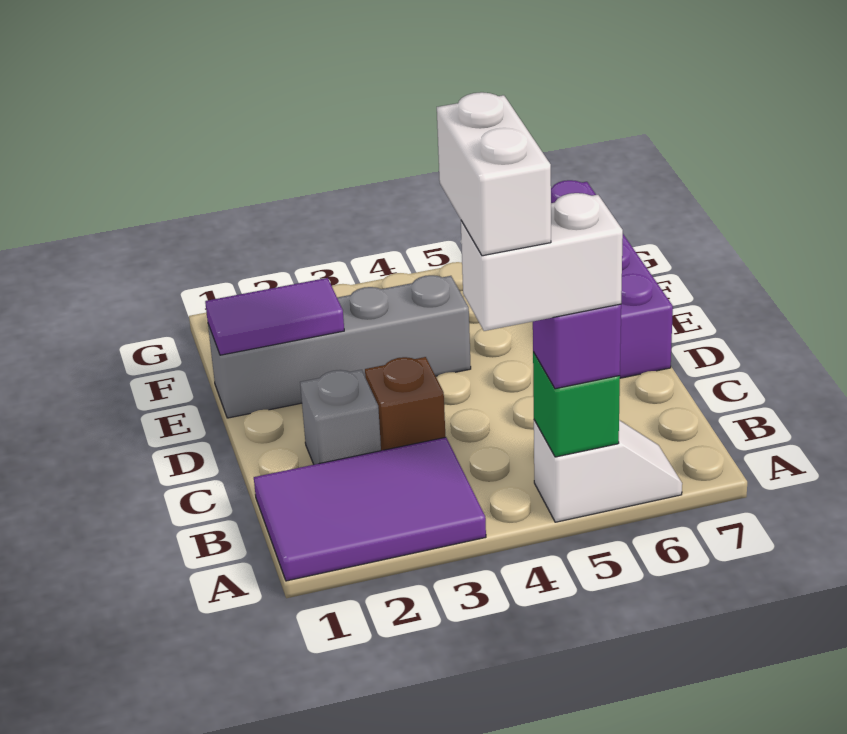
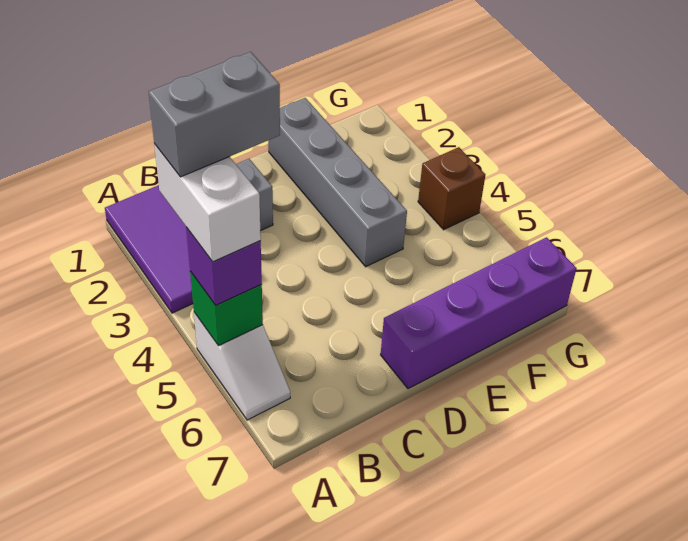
white 1x2 brick [437,92,551,256] -> grey 1x2 brick [149,52,280,177]
brown 1x1 brick [365,357,445,451] -> brown 1x1 brick moved to [418,147,485,230]
purple 1x2 tile [205,278,344,355] -> none

